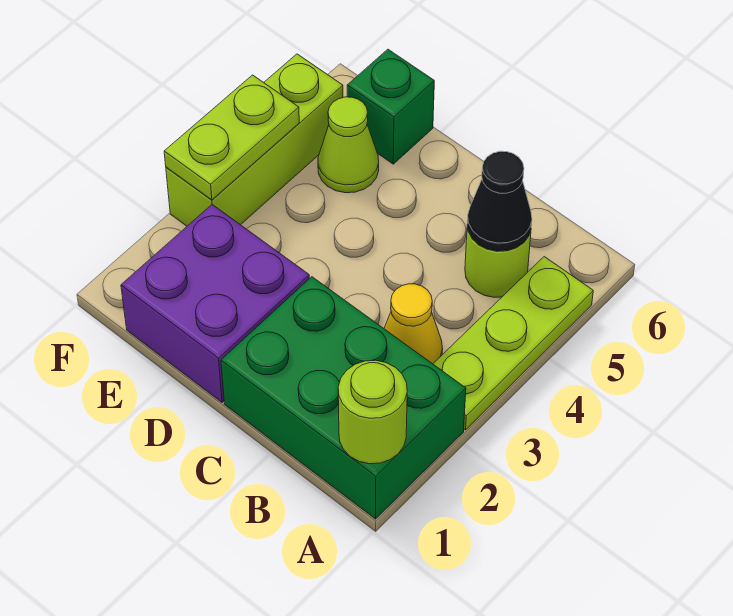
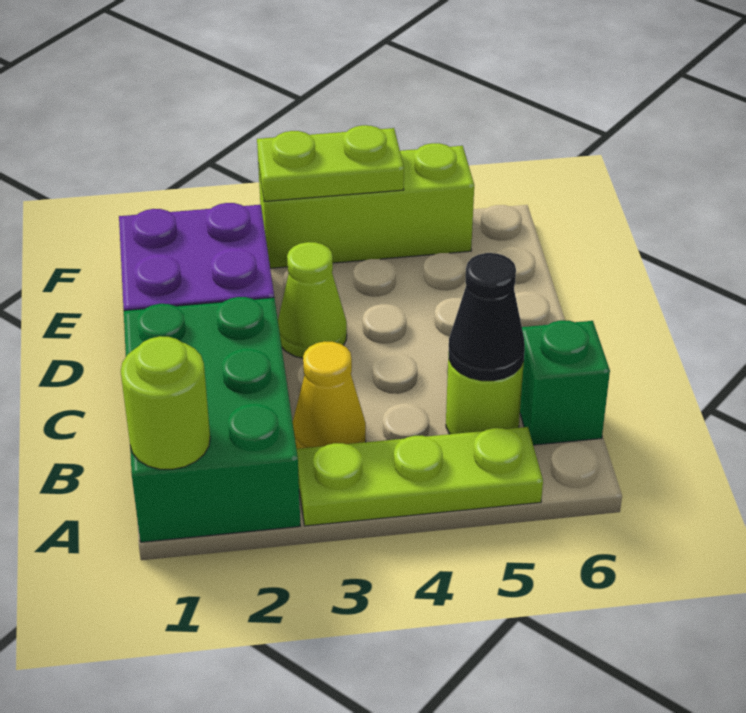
lime 1x1 cone [318,97,379,193] -> lime 1x1 cone moved to [278,242,347,358]
green 1x1 brick [347,49,434,164] -> green 1x1 brick moved to [520,320,610,445]

